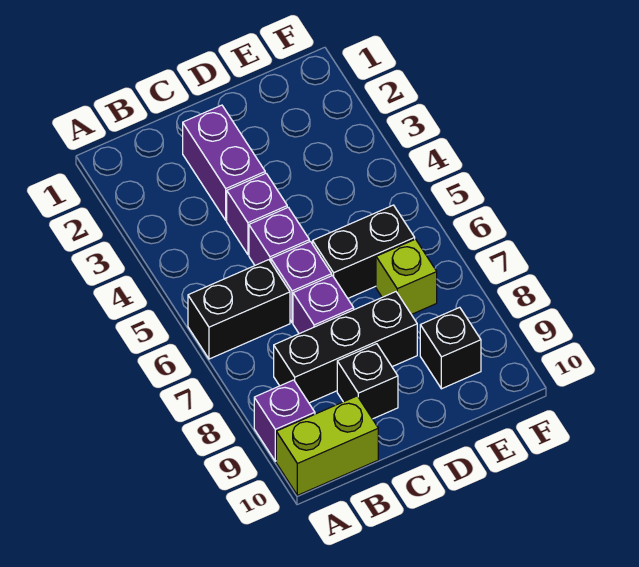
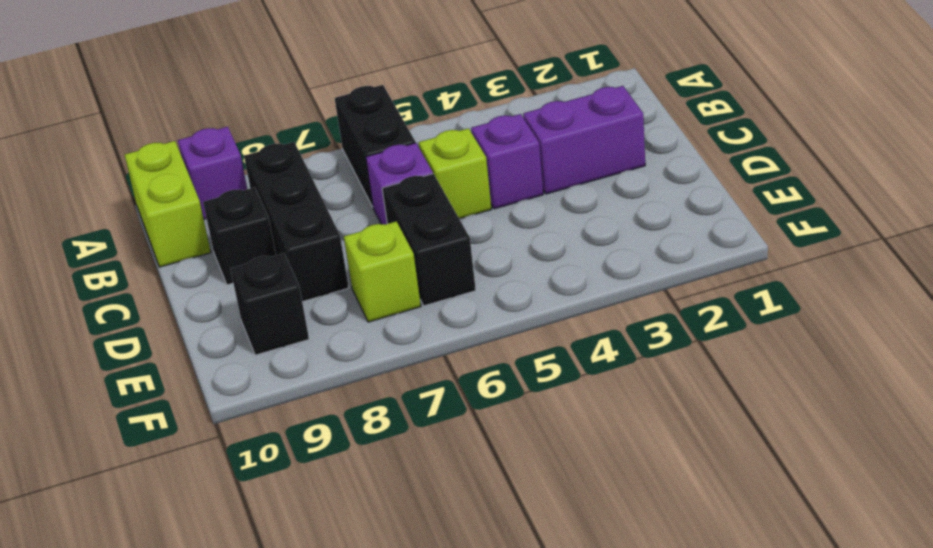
purple 1x1 brick [249,207,309,265] -> lime 1x1 brick [419,128,491,219]
purple 1x1 brick [293,276,354,334] -> none

